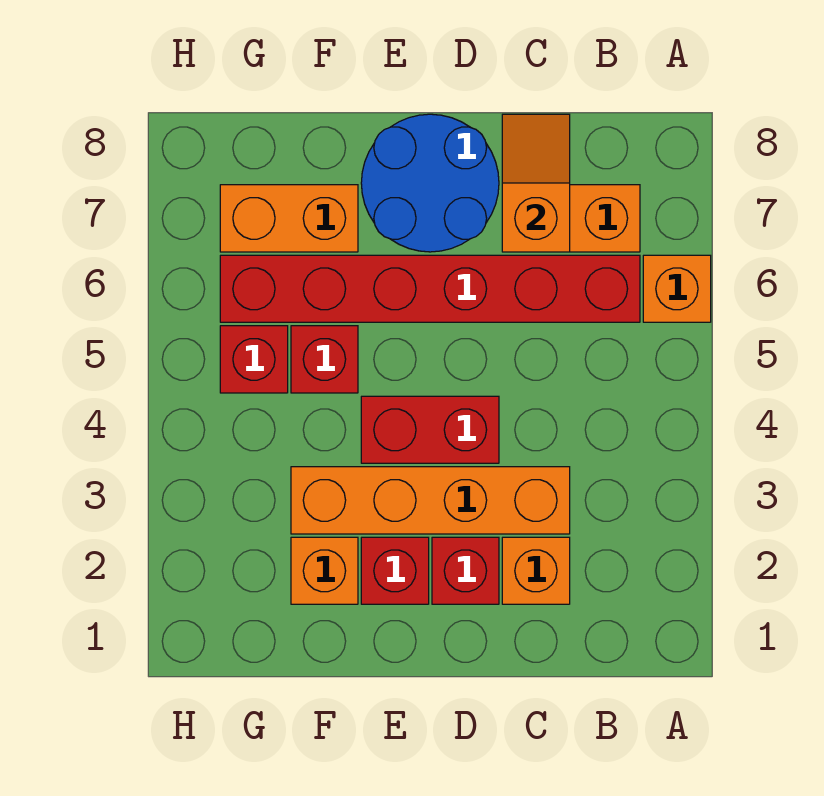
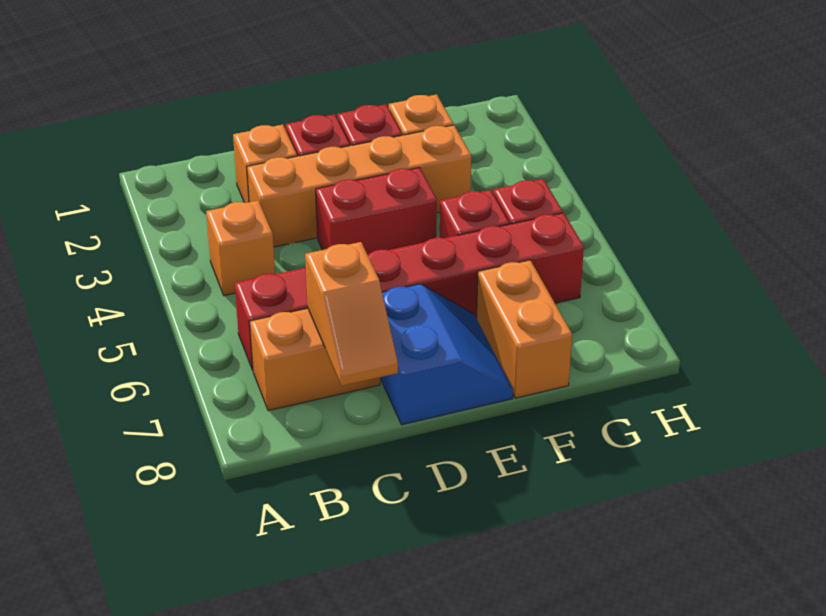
orange 1x1 brick [643,255,711,322] -> orange 1x1 brick moved to [206,201,275,296]
blue 2x2 round brick [361,114,499,252] -> blue 2x2 slope [380,284,513,425]
orange 1x2 brick [220,185,358,252] -> orange 1x2 brick turned to [477,260,572,398]

